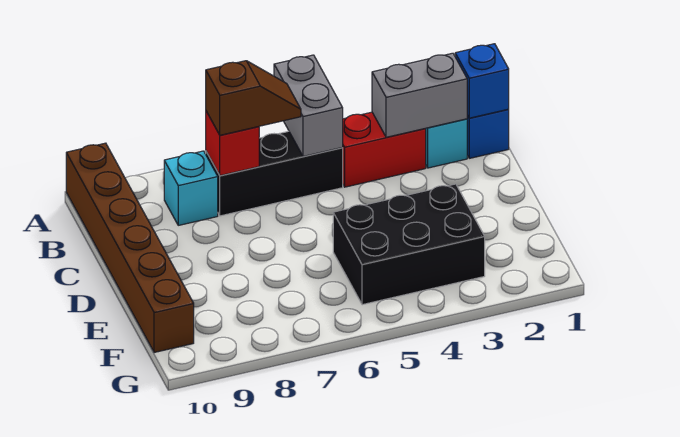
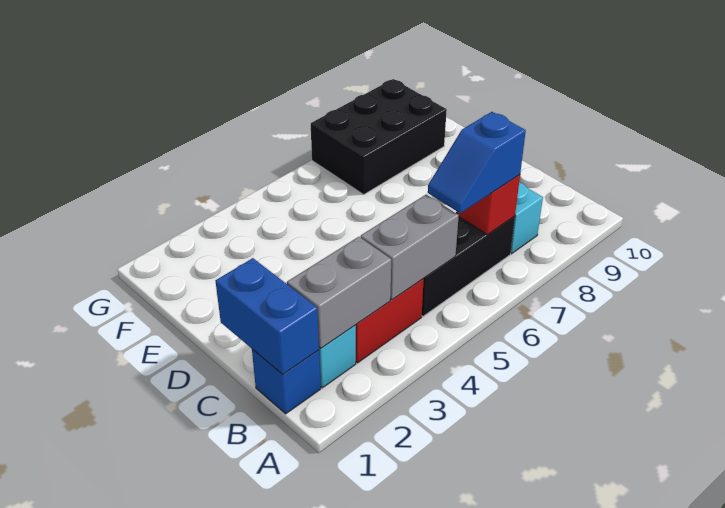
grey 1x2 brick [274,55,343,156] -> grey 1x2 brick turned to [361,195,459,300]
brown 1x6 brick [66,143,194,353] -> none
blue 1x1 brick [455,44,509,118] -> blue 1x2 brick [216,258,319,374]
brown 1x2 slope [206,61,301,135] -> blue 1x2 slope [428,112,526,213]
black 2x3 brick [333,184,485,305] -> black 2x3 brick moved to [311,79,447,194]

